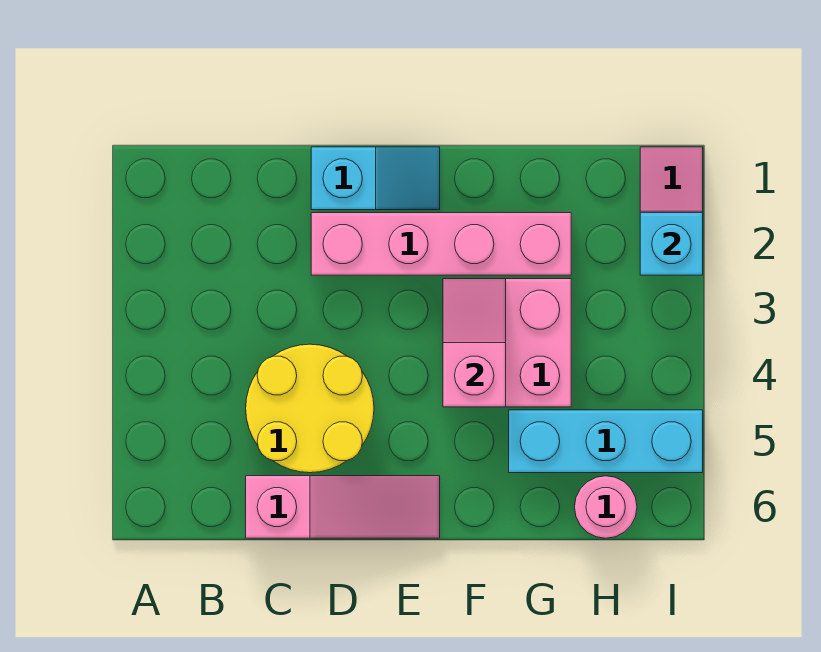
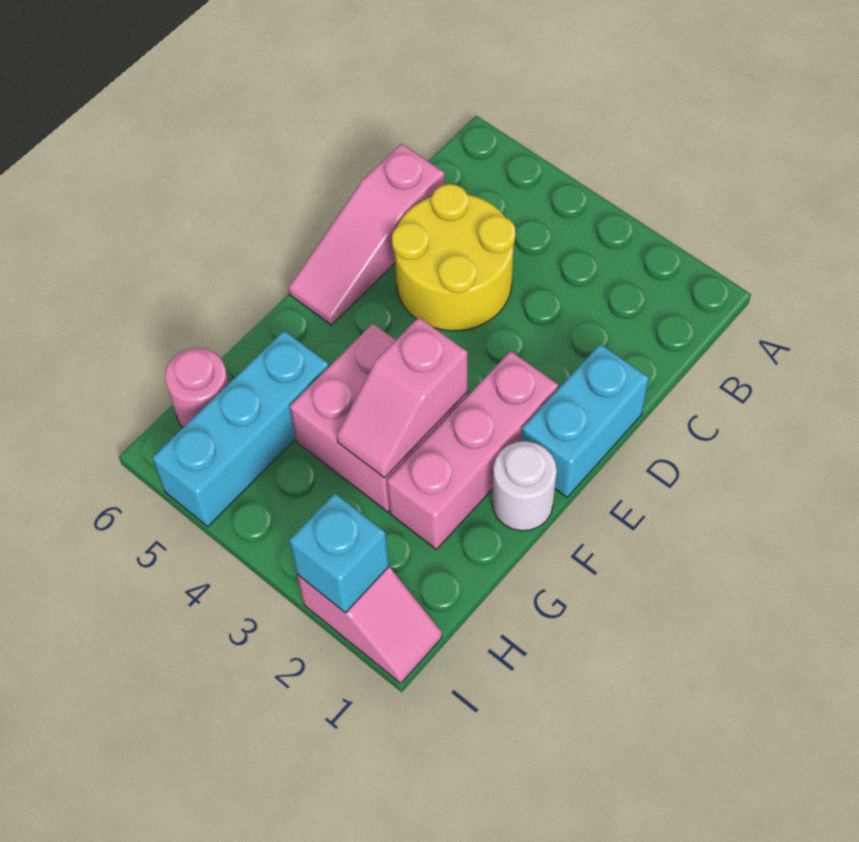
cyan 1x2 slope [311,147,440,210] -> cyan 1x2 brick [521,344,649,497]
pink 1x4 brick [311,213,571,275] -> pink 1x3 brick [387,351,558,549]
none -> white 1x1 round brick [492,441,557,531]
pink 1x2 slope [443,279,506,407] -> pink 1x2 slope turned to [337,317,468,478]

